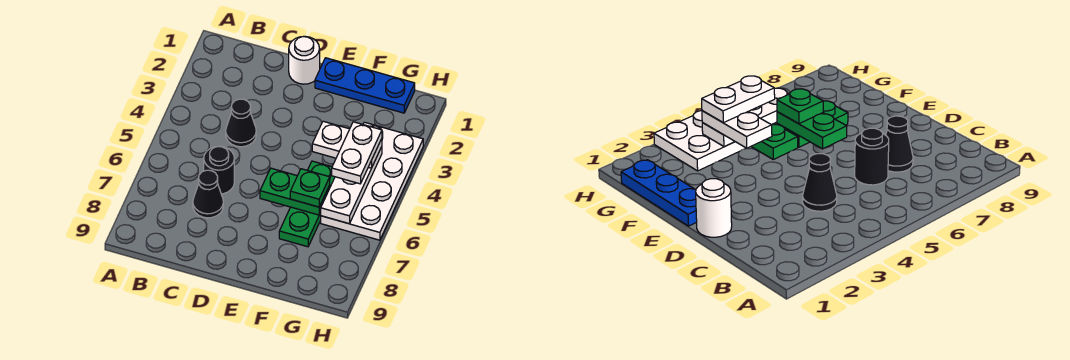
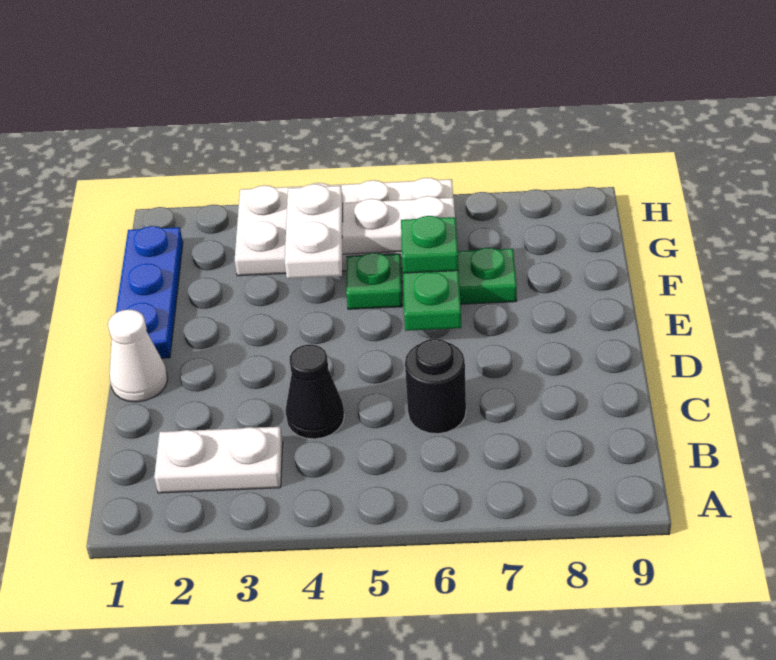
black 1x1 cone [193,170,223,218] -> none
white 1x1 round brick [289,36,320,84] -> white 1x1 cone [108,310,168,402]
white 1x2 plate [332,122,382,184] -> white 1x2 plate moved to [154,427,283,493]

